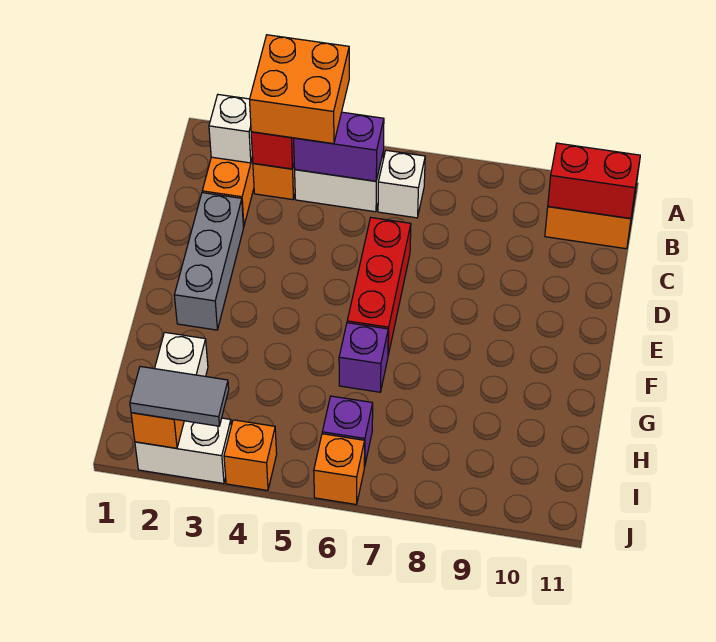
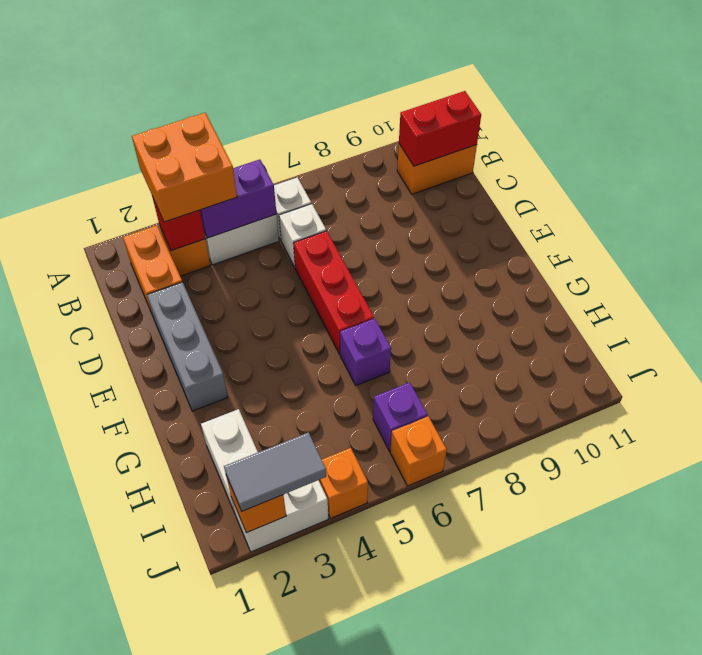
white 1x1 brick [209,95,252,163] -> white 1x1 brick moved to [279,204,326,267]

